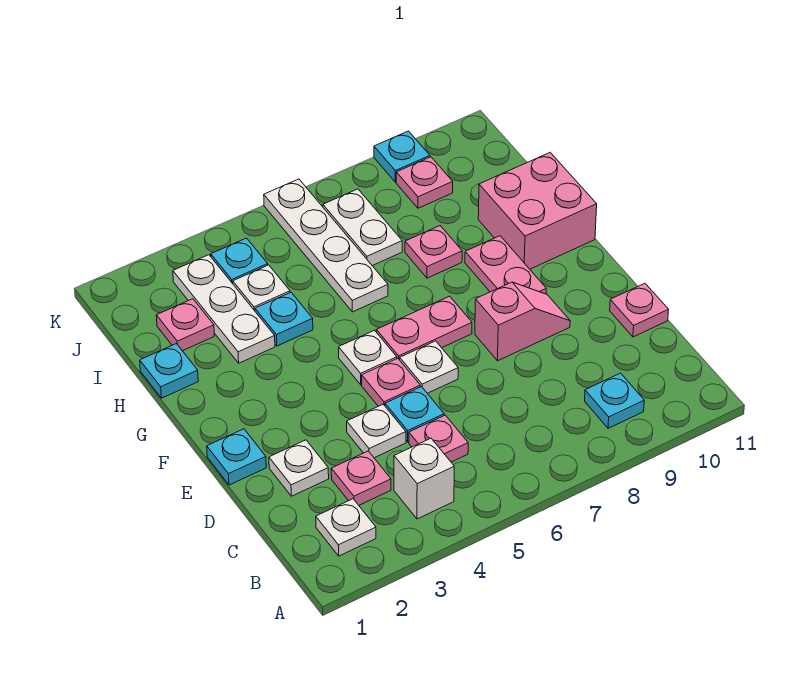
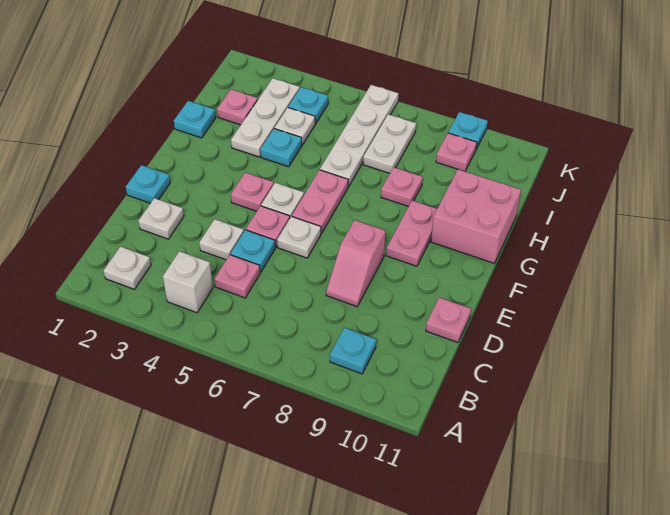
pink 1x1 plate [331,451,391,505] -> pink 1x1 plate moved to [231,173,274,211]
pink 1x2 slope [475,282,570,361] -> pink 1x2 slope turned to [326,220,385,306]
pink 1x2 plate [376,296,472,360] -> pink 1x2 plate turned to [292,170,348,234]

